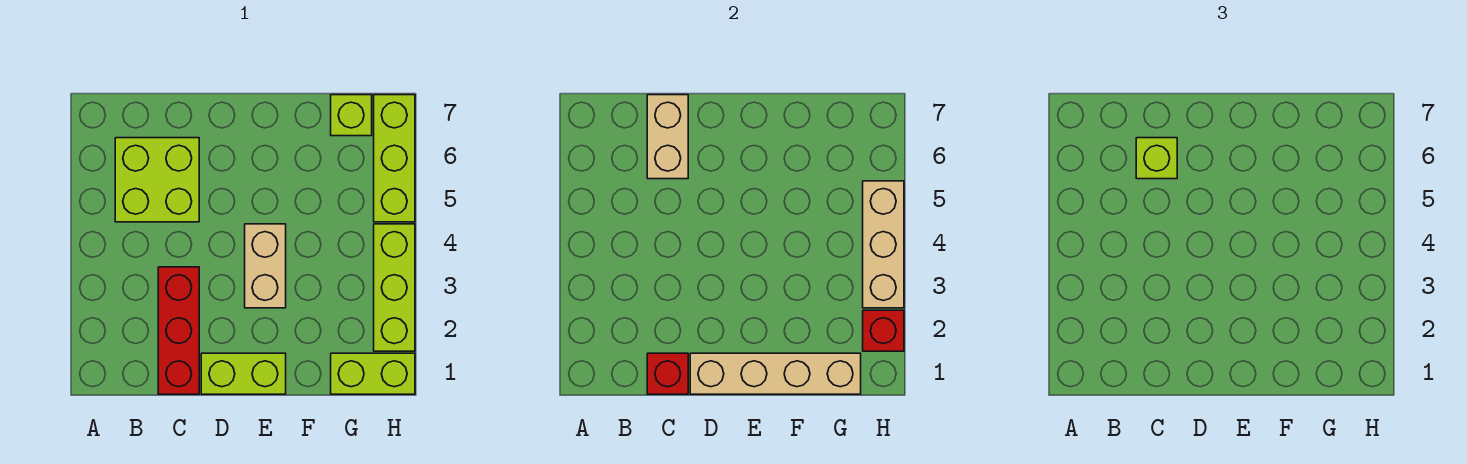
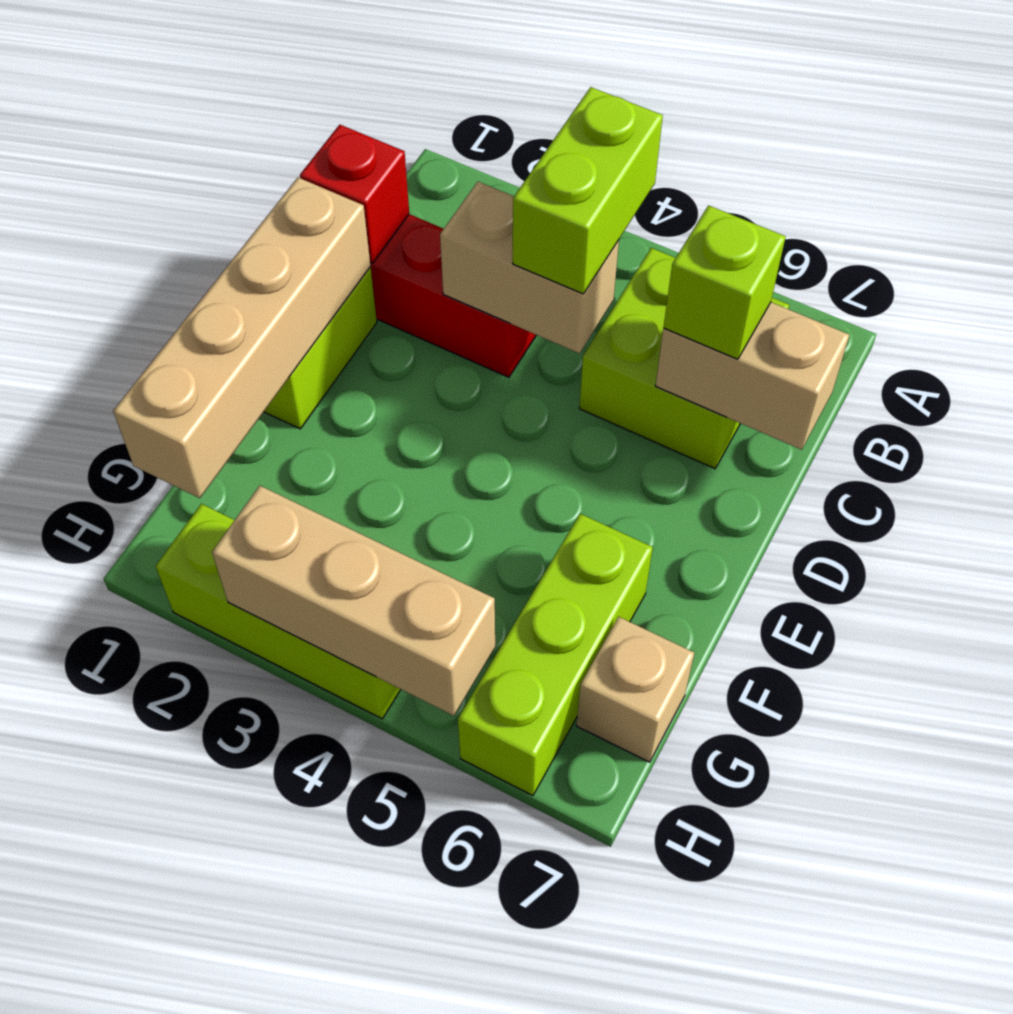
tan 1x2 brick [245,224,286,308] -> tan 1x2 brick moved to [440,182,619,353]
lime 1x2 brick [331,353,415,394] -> lime 1x2 brick moved to [513,87,663,294]
lime 1x1 brick [331,95,372,136] -> tan 1x1 brick [577,617,694,762]
red 1x1 brick [863,310,904,351] -> none
lime 1x3 brick [374,95,415,222] -> lime 1x3 brick turned to [458,514,653,796]

